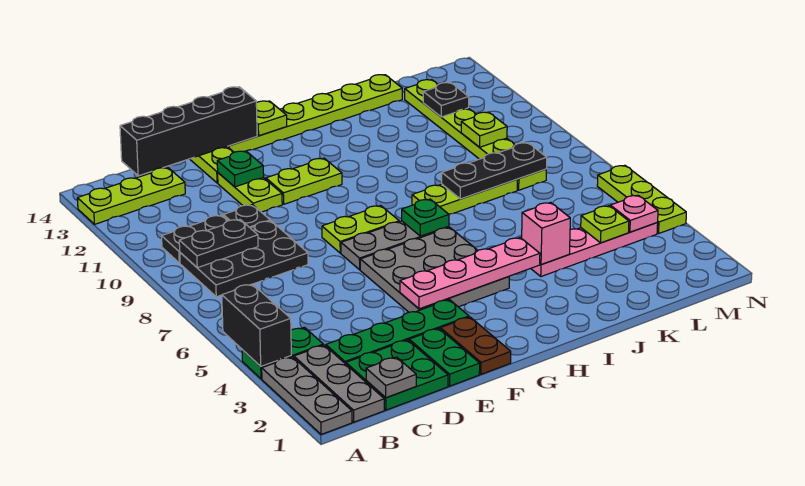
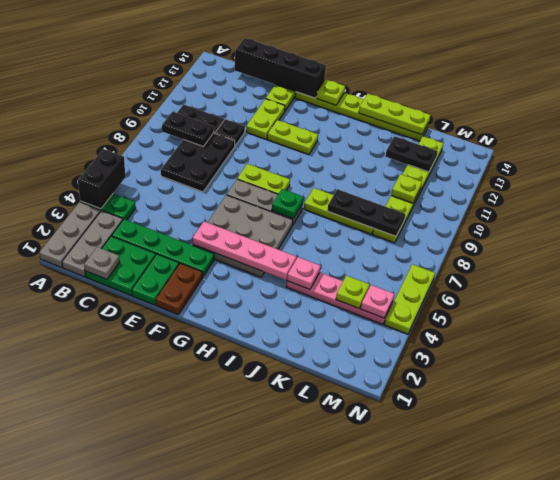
lime 1x3 plate [77,168,185,224] -> lime 1x3 plate moved to [359,94,430,135]
black 2x3 plate [180,221,308,297] -> black 2x3 plate turned to [161,133,235,192]
green 1x1 plate [217,151,264,187] -> none
pink 1x1 brick [522,202,570,265] -> pink 1x1 plate [287,257,321,290]
black 1x1 plate [423,82,469,117] -> black 1x2 plate [385,136,438,172]

